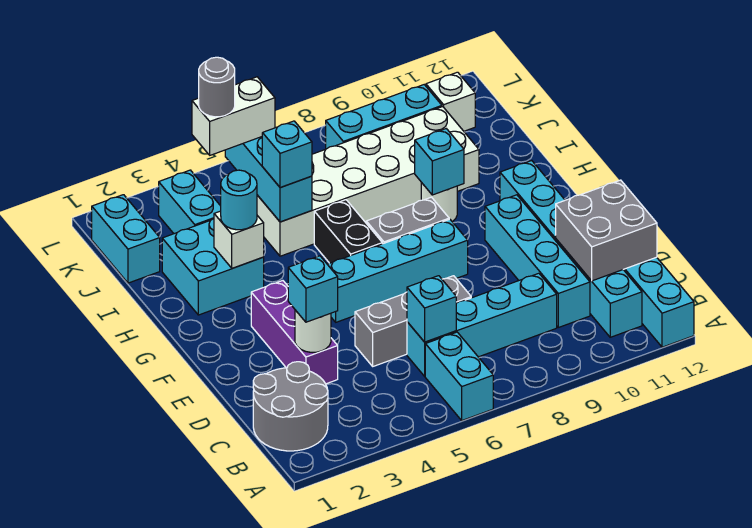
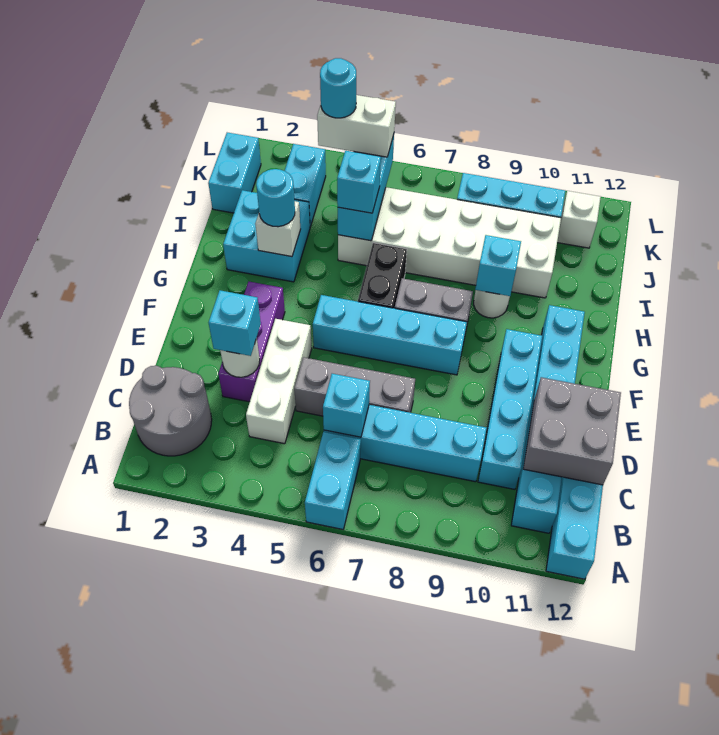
none -> white 1x3 brick [246,319,312,444]
grey 1x1 round brick [199,57,235,117] -> cyan 1x1 round brick [320,58,356,118]

